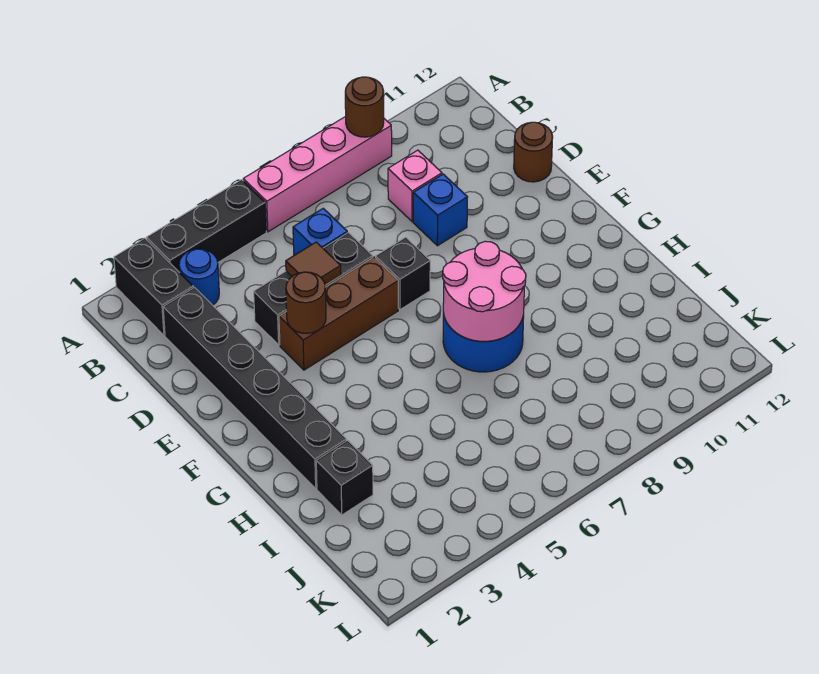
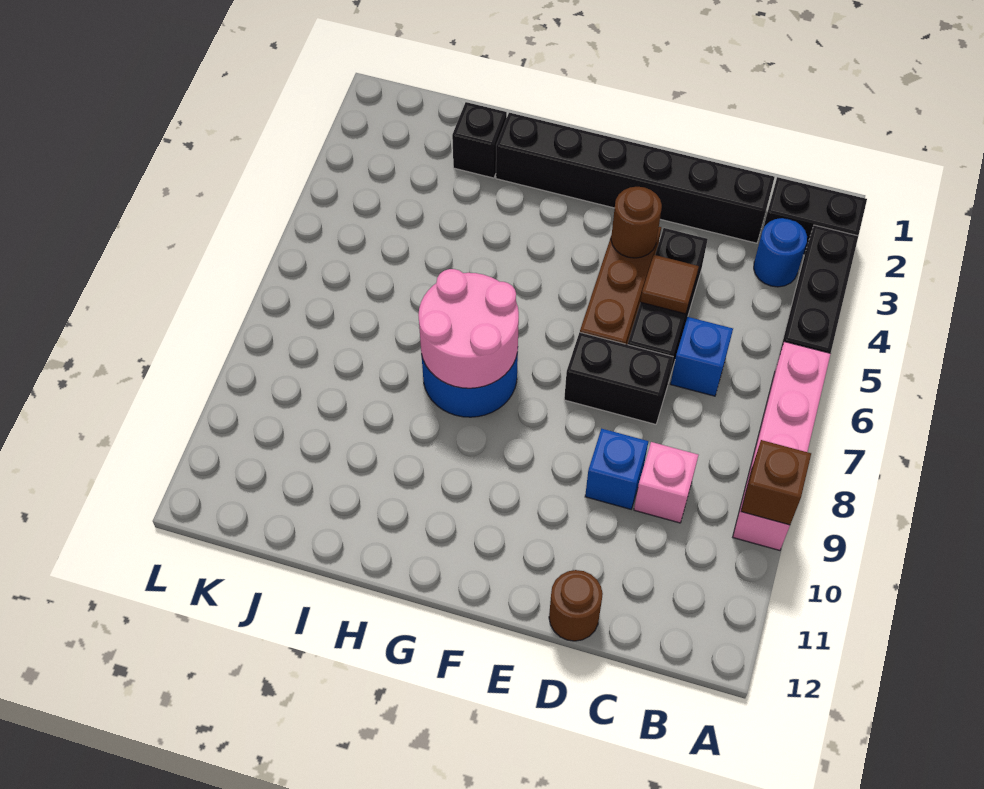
brown 1x1 round brick [345,77,384,137] -> brown 1x1 brick [741,440,811,525]
black 1x1 brick [376,237,430,310] -> black 1x2 brick [564,332,673,424]

